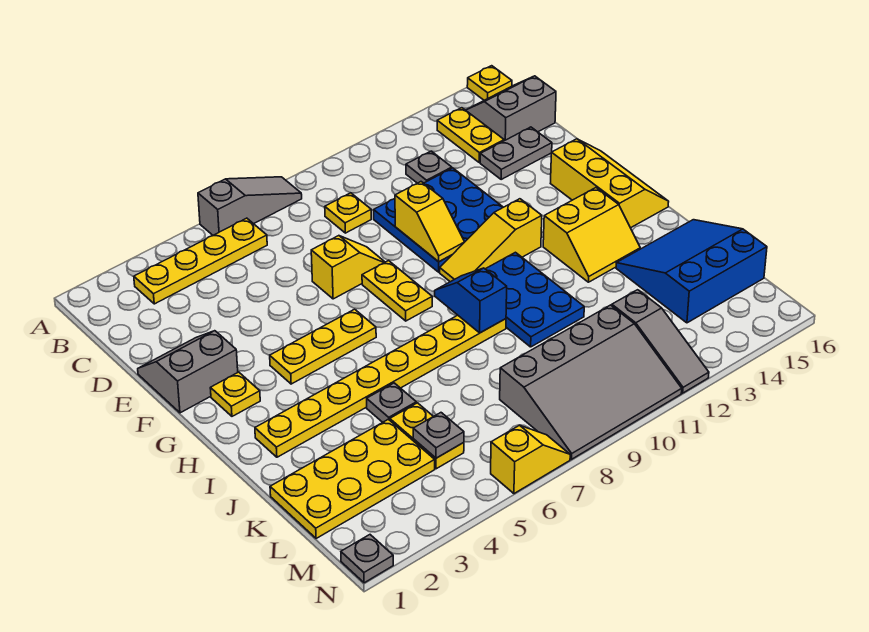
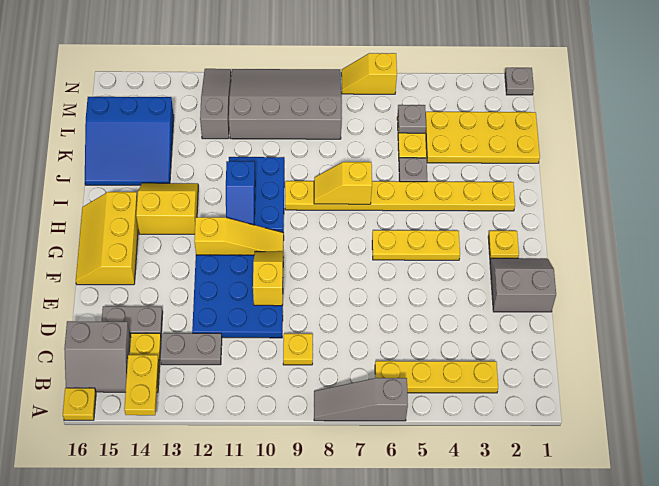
grey 1x1 plate [406,151,452,183] -> grey 1x2 plate [160,333,222,365]
grey 2x2 slope [138,331,238,413] -> grey 2x2 slope turned to [490,258,556,312]
yellow 1x2 slope [311,236,385,299] -> yellow 1x2 slope moved to [314,162,372,204]
yellow 1x2 plate [362,261,432,321] -> yellow 1x2 plate moved to [124,355,159,415]
blue 1x2 slope [435,268,507,333] -> blue 1x2 slope moved to [226,161,255,225]

